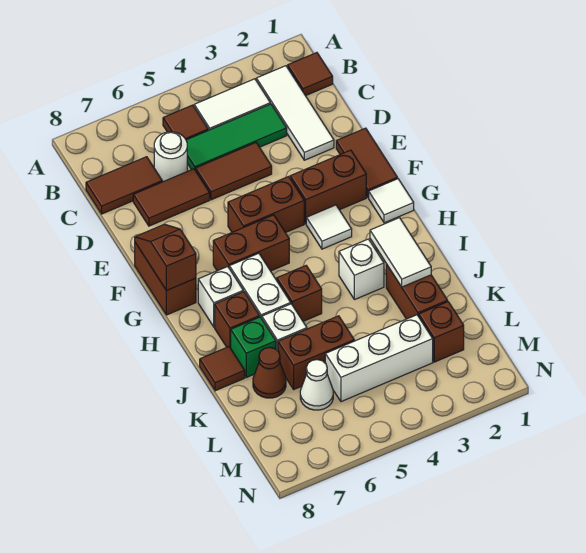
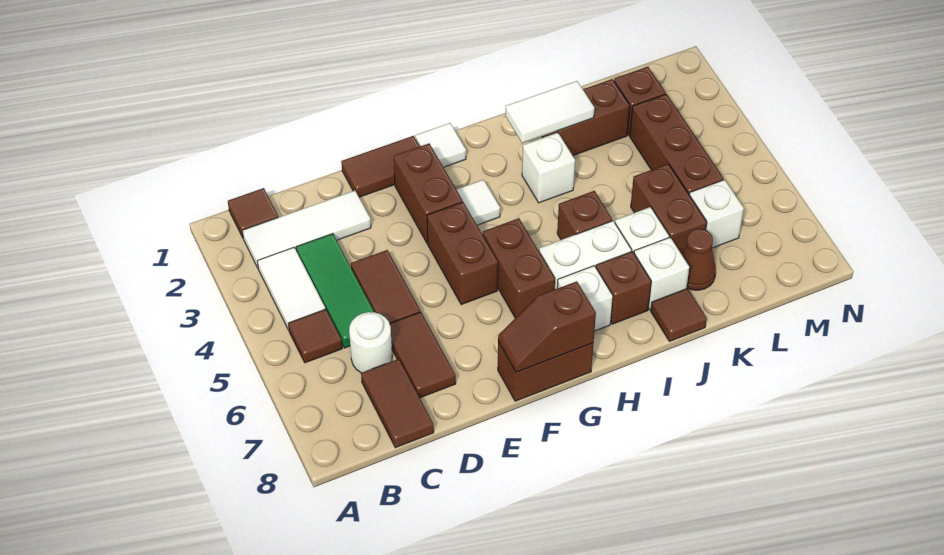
green 1x1 brick [231,317,276,377] -> white 1x1 brick [634,237,689,310]
white 1x3 brick [325,315,433,402] -> brown 1x3 brick [630,94,724,194]
white 1x1 cone [300,360,333,410] -> white 1x1 brick [689,180,744,248]

